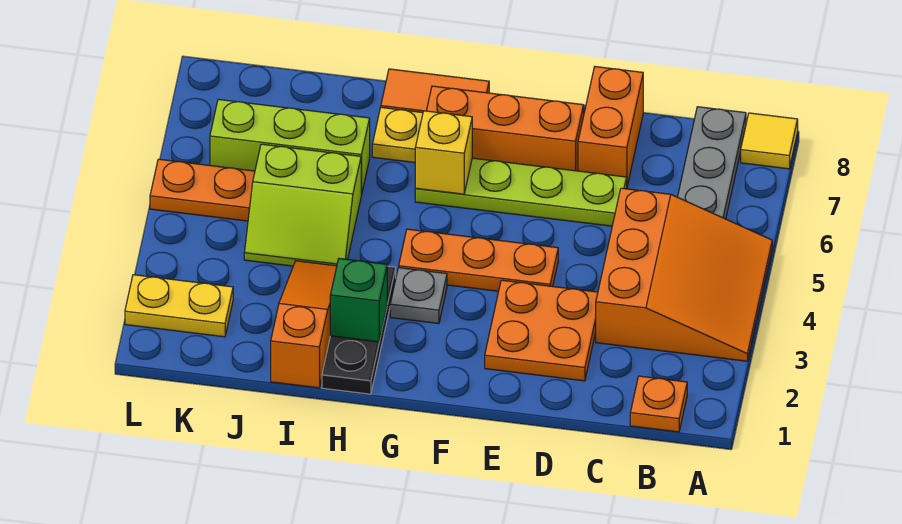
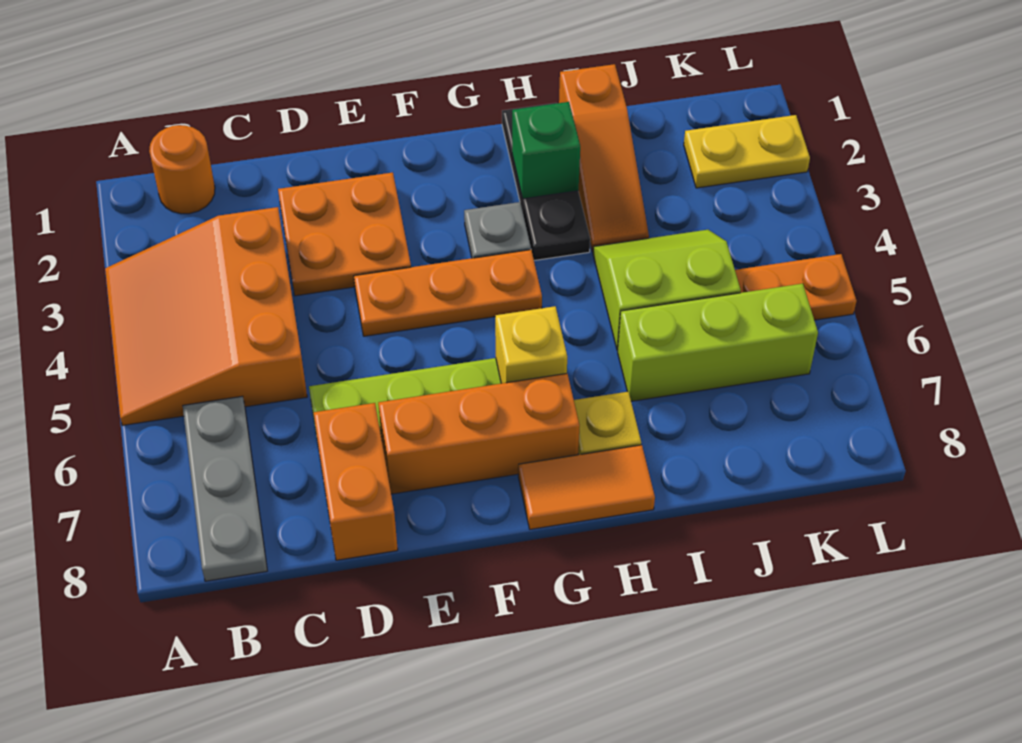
yellow 1x1 tile [741,113,798,169] -> none
orange 1x1 plate [630,376,687,432] -> orange 1x1 round brick [149,125,215,214]

